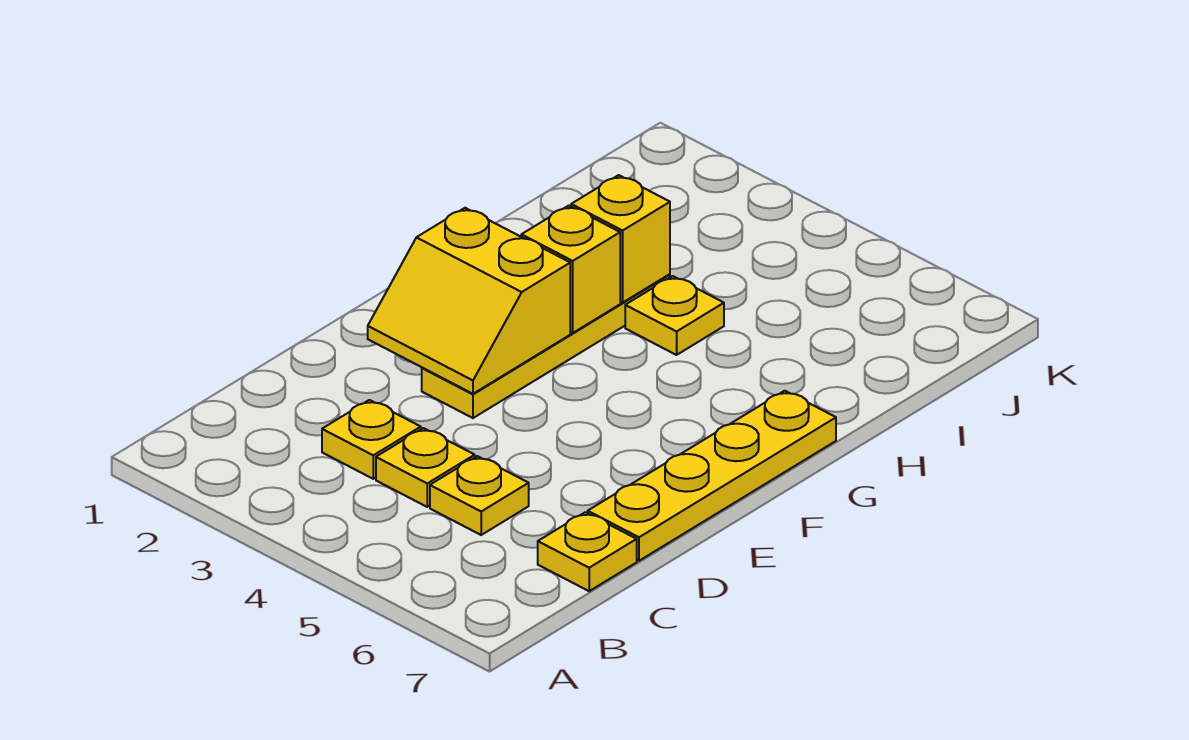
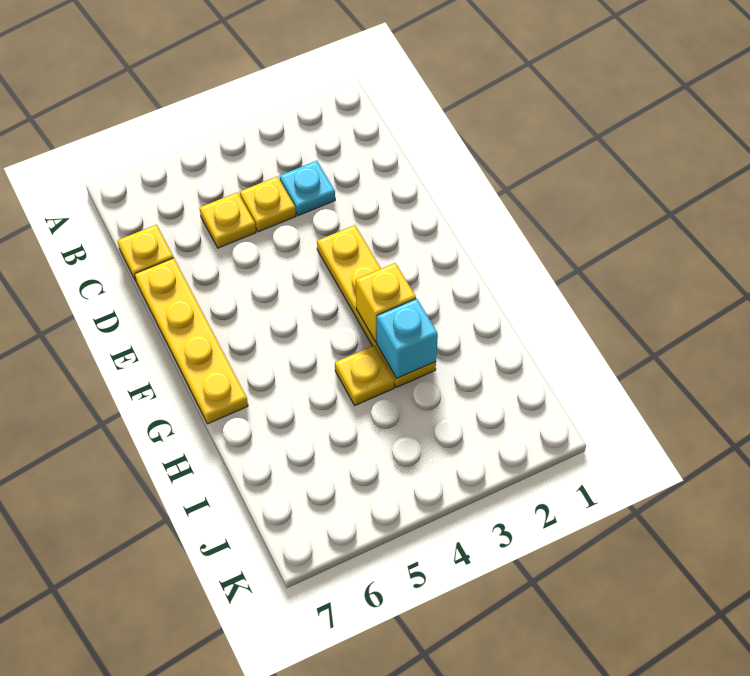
yellow 1x1 plate [322,400,421,479] -> cyan 1x1 plate [280,161,335,216]
yellow 2x2 slope [368,208,570,394] -> none
yellow 1x1 brick [571,175,670,303] -> cyan 1x1 brick [377,299,438,379]

